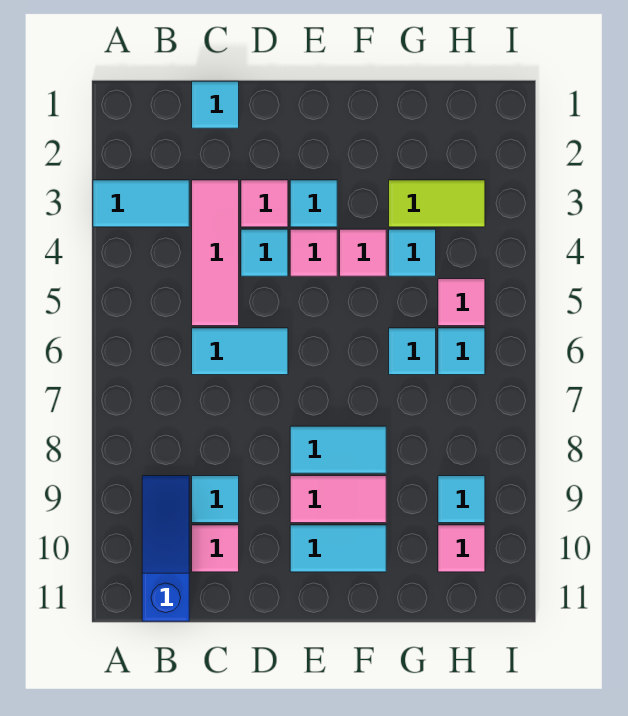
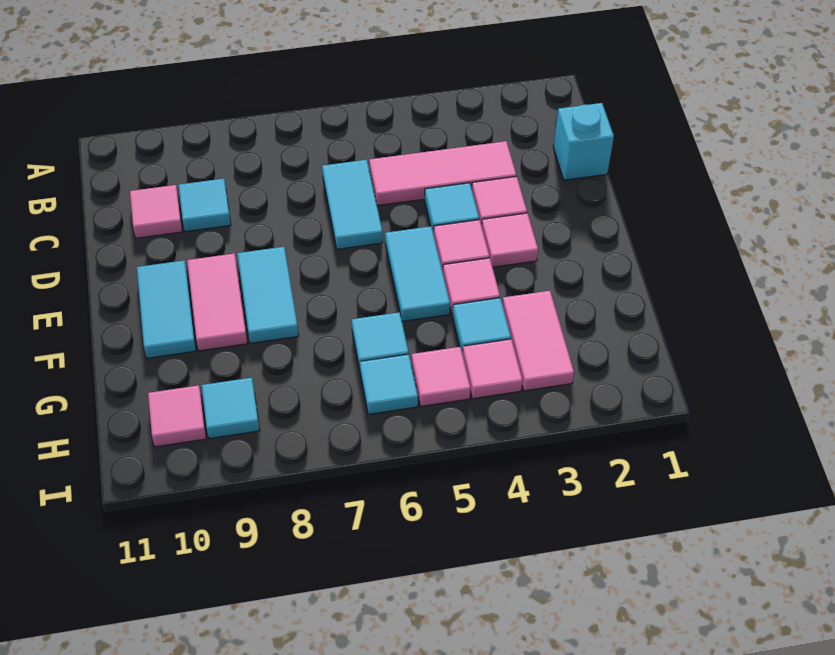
cyan 1x2 tile [93,180,189,227] -> cyan 1x2 tile moved to [385,226,450,321]
blue 1x3 slope [142,476,189,621] -> none
cyan 1x1 tile [192,81,239,128] -> cyan 1x1 brick [553,103,614,180]
cyan 1x1 tile [290,180,337,227] -> pink 1x1 tile [482,213,538,267]
lime 1x2 tile [389,180,485,227] -> pink 1x2 tile [502,291,574,391]
none -> pink 1x1 tile [463,339,523,399]

